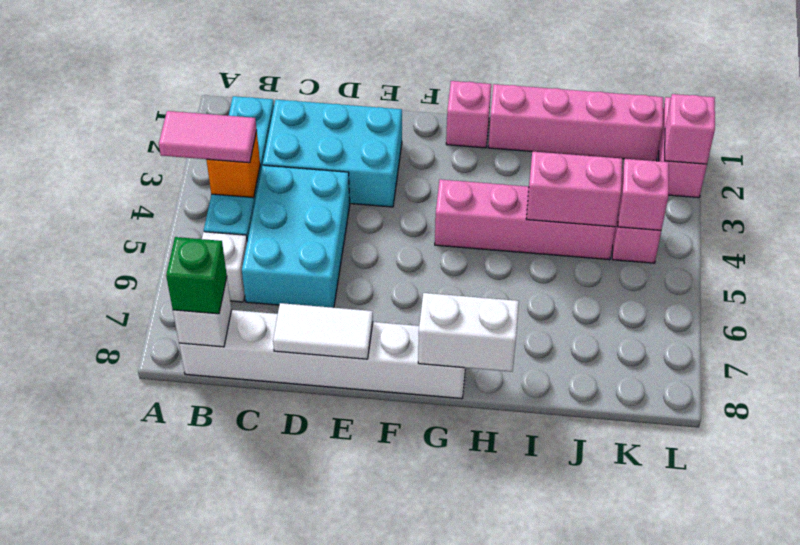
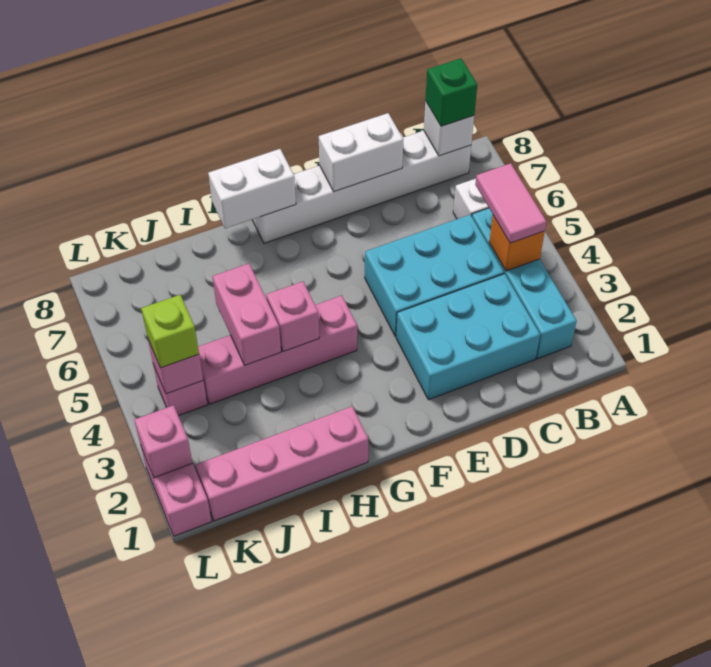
pink 1x2 tile [159,111,257,163] -> pink 1x2 tile turned to [475,163,546,243]
cyan 2x3 brick [242,165,350,308] -> cyan 2x3 brick turned to [365,215,504,336]
white 1x2 tile [273,303,373,359] -> white 1x2 brick [319,113,404,192]
pink 1x1 brick [446,81,491,148] -> pink 1x1 brick moved to [266,282,319,352]
pink 1x2 brick [526,152,622,227] -> pink 1x2 brick turned to [212,264,281,365]
none -> lime 1x1 brick [141,295,199,368]

